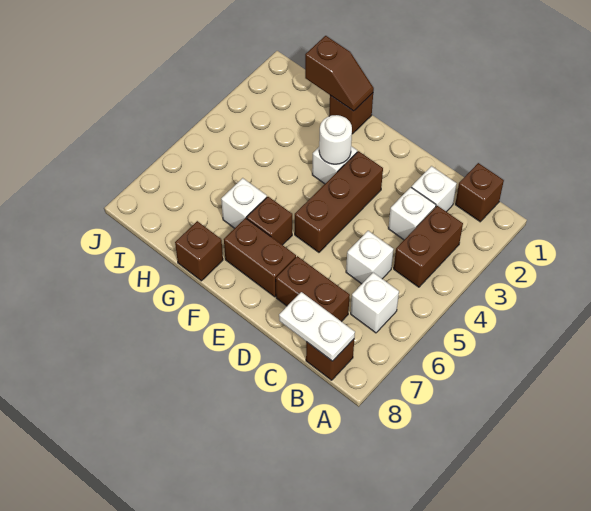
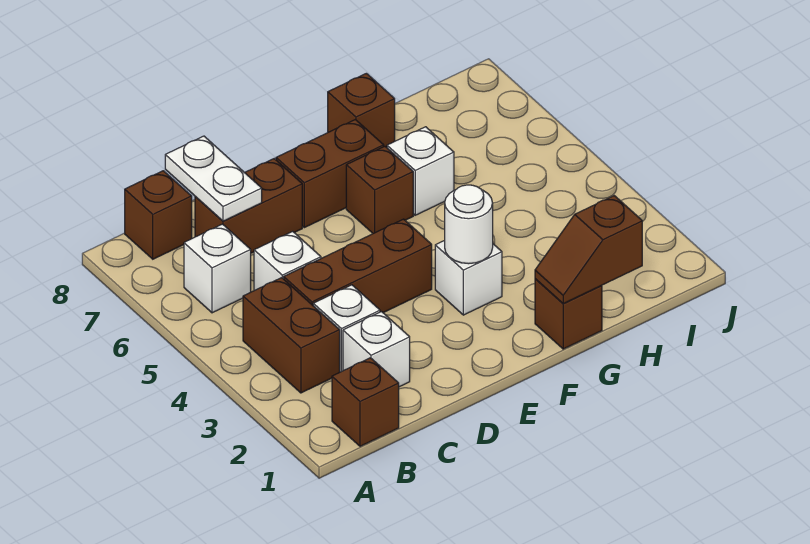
white 1x2 plate [279,292,355,361] -> white 1x2 plate turned to [165,136,262,221]
brown 1x3 brick [295,151,383,252] -> brown 1x3 brick turned to [284,219,432,313]

